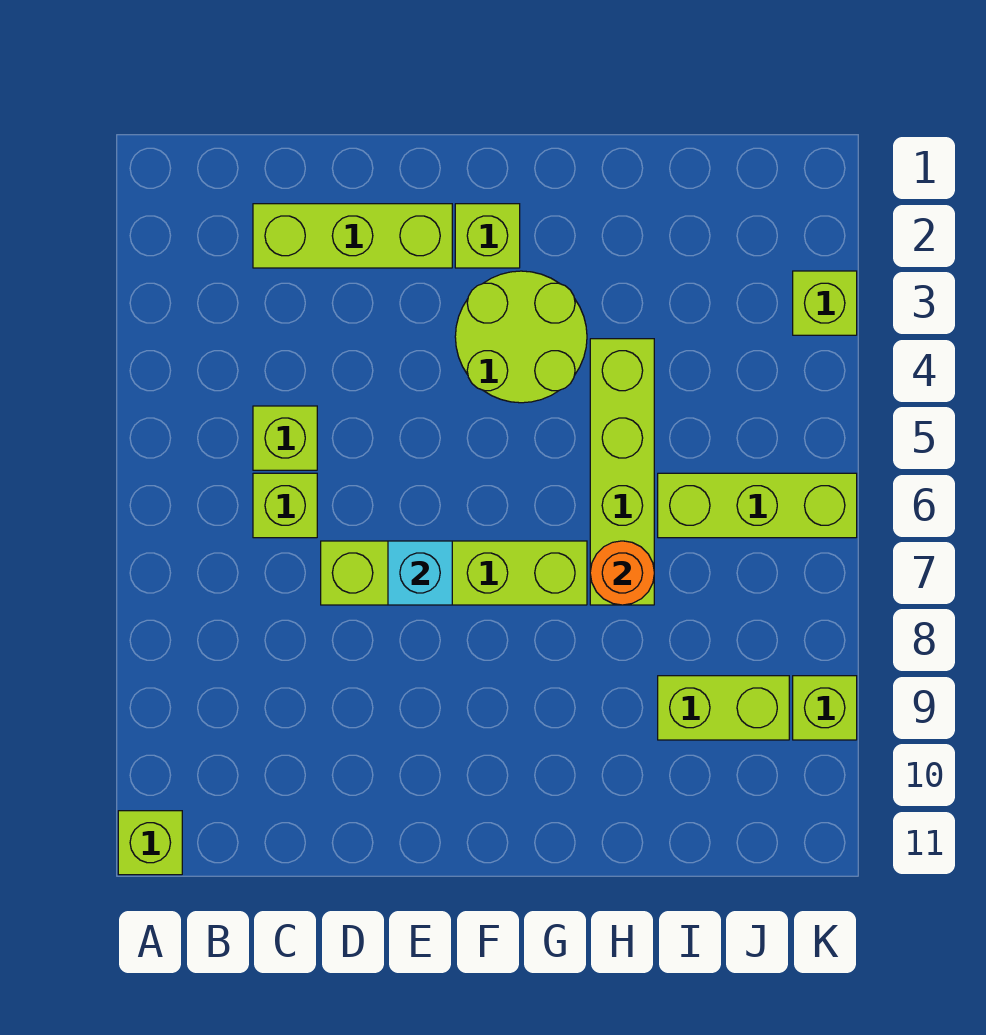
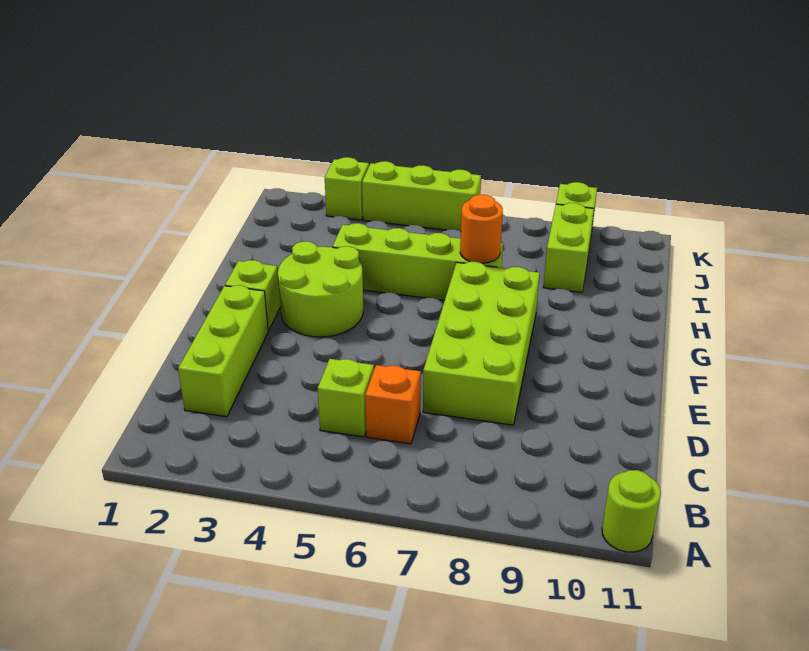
lime 1x1 brick [118,811,182,875] -> lime 1x1 round brick [602,470,661,552]
lime 1x1 brick [253,473,317,538] -> orange 1x1 brick [365,365,421,444]
lime 1x4 brick [321,541,587,605] -> lime 2x4 brick [423,262,540,425]
cyan 1x1 brick [388,541,452,605] -> none
lime 1x3 brick [658,473,857,538] -> lime 1x3 brick turned to [362,161,481,232]

